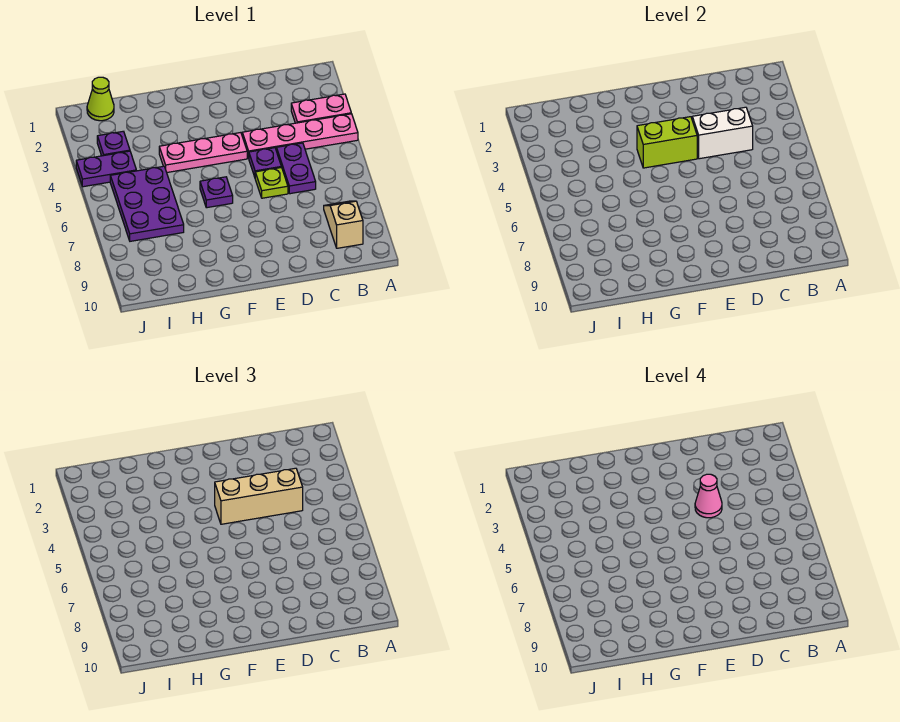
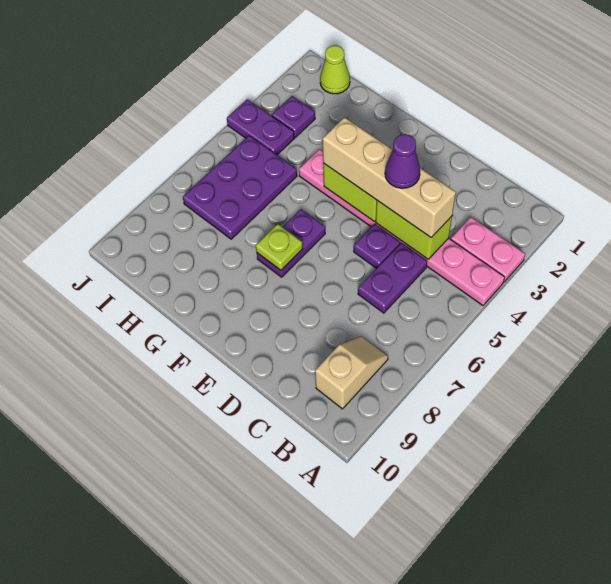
white 1x2 brick [692,107,753,159] -> lime 1x2 brick [376,201,452,259]
tan 1x3 brick [215,468,303,524] -> tan 1x4 brick [323,117,456,238]
pink 1x1 cone [695,474,722,518] -> purple 1x1 cone [385,134,420,188]
lime 1x1 plate [255,167,288,198] -> lime 1x1 plate moved to [256,224,303,270]
purple 1x1 plate [200,177,233,208] -> purple 1x2 plate [257,209,325,277]

